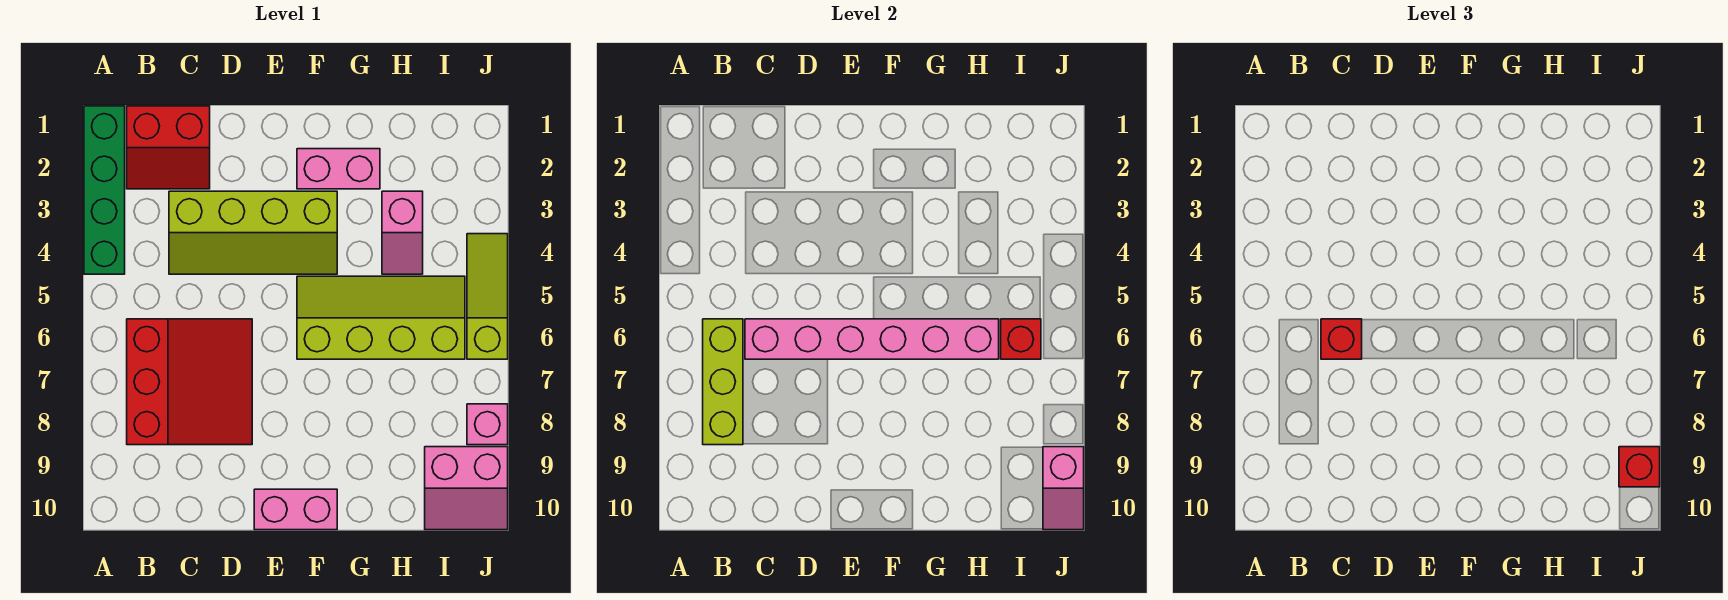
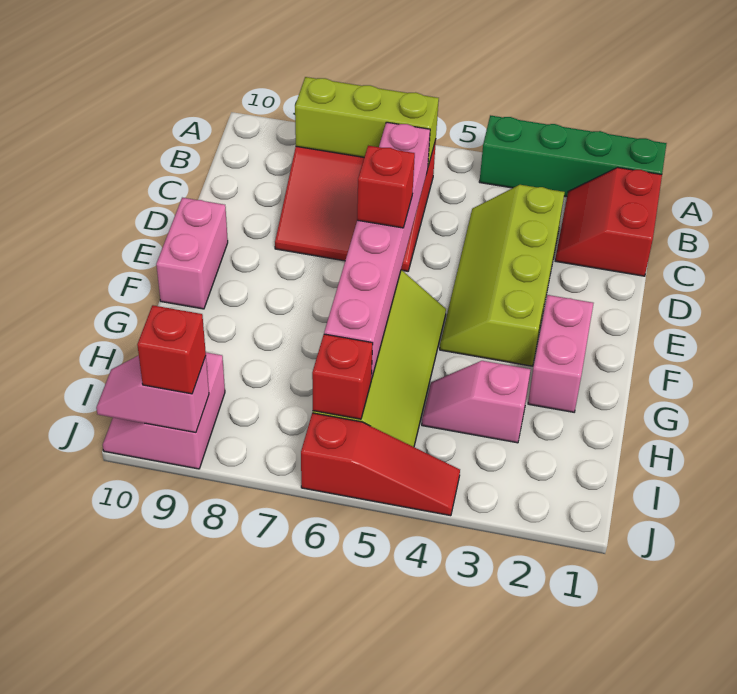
red 1x1 brick [1321,319,1362,359] -> red 1x1 brick moved to [357,146,415,228]
lime 1x3 slope [467,234,508,359] -> red 1x3 slope [301,413,460,516]
pink 1x1 brick [467,404,508,445] -> none

